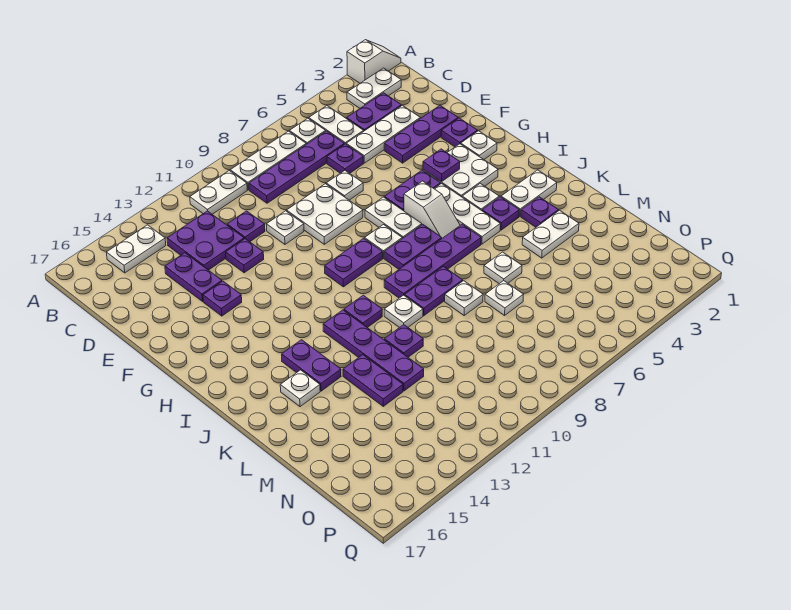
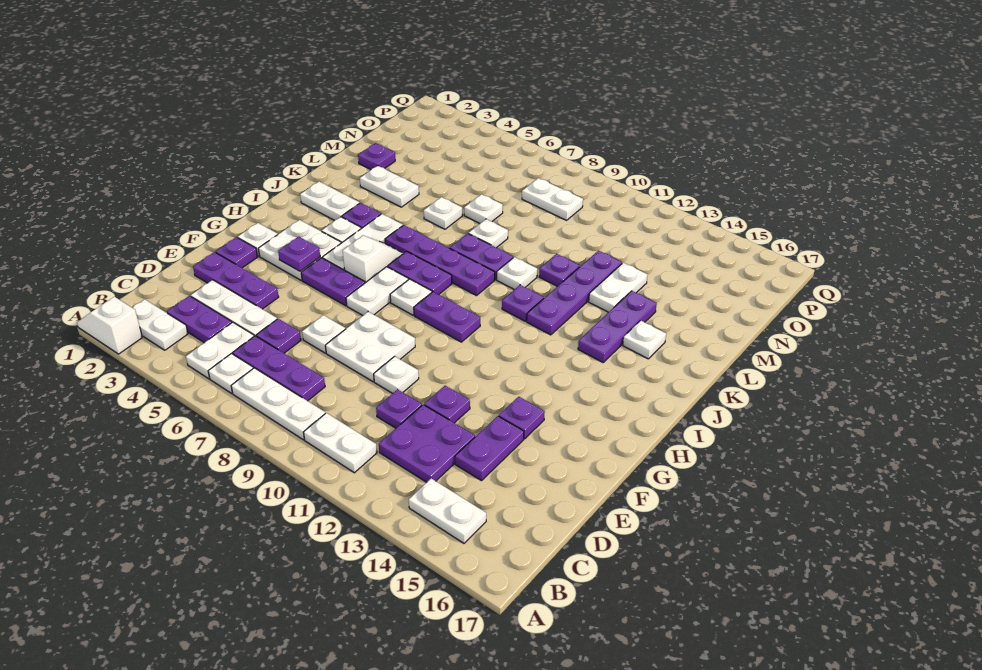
purple 1x4 plate [249,131,344,203] -> purple 1x3 plate [233,336,325,401]
purple 1x2 plate [282,340,341,391] -> purple 1x3 plate [578,291,657,362]
purple 1x1 plate [521,197,558,227] -> purple 1x1 plate moved to [358,143,395,169]
purple 1x2 plate [343,355,403,406] -> white 1x2 plate [589,263,648,312]
none -> white 1x2 plate [522,178,583,220]

